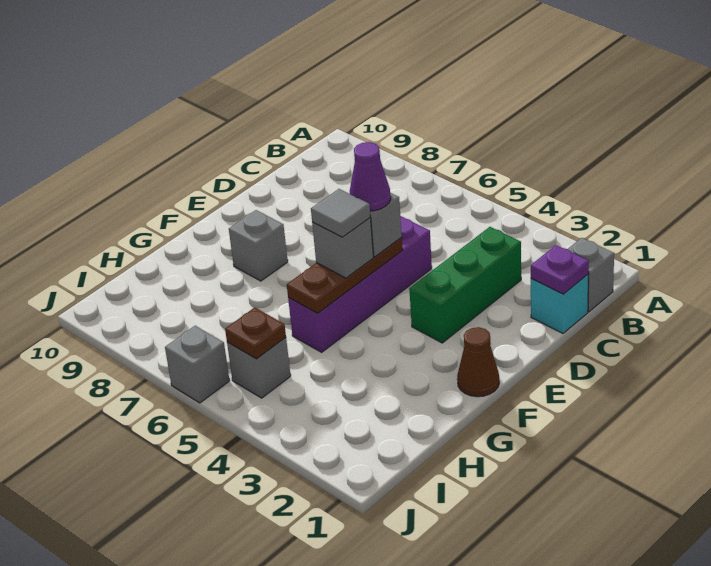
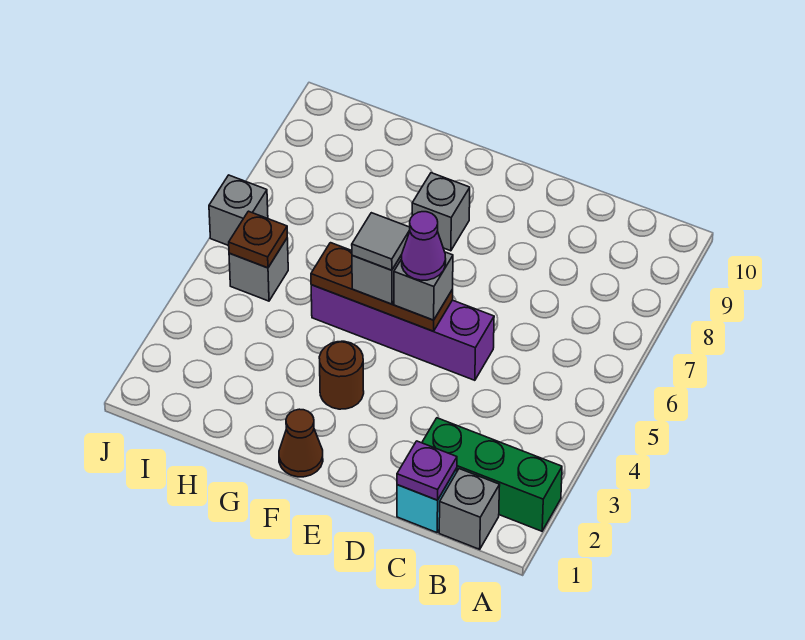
green 1x3 brick [409,227,521,343] -> green 1x3 brick moved to [422,418,562,531]
none -> brown 1x1 round brick [319,341,364,409]

